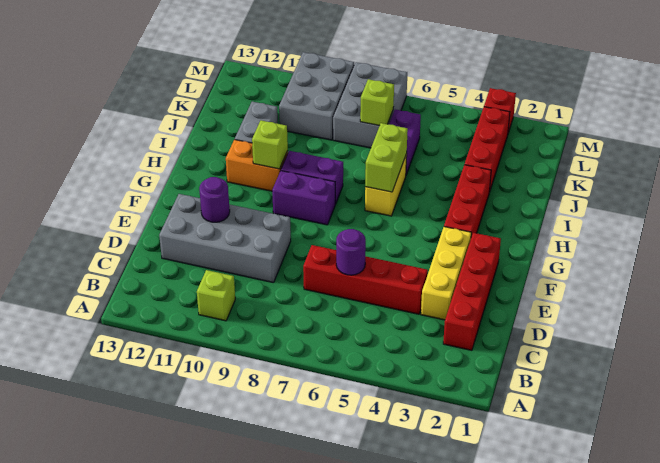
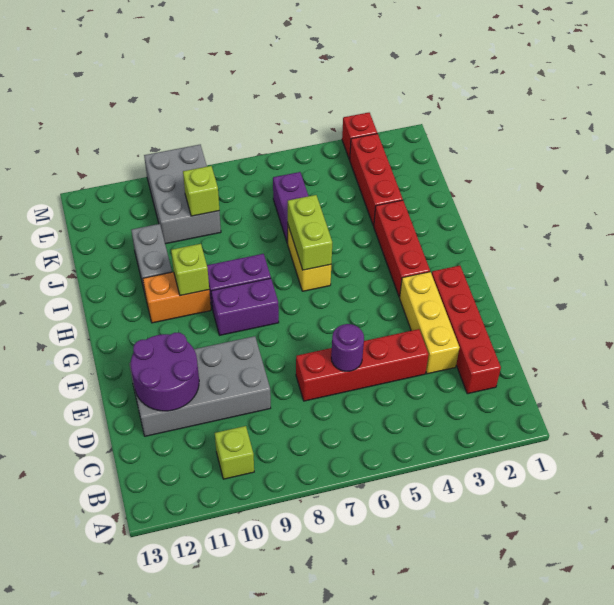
purple 1x1 round brick [199,177,230,222] -> purple 2x2 round brick [131,333,199,411]
grey 2x3 brick [333,62,407,148] -> none
lime 1x1 brick [360,79,394,126] -> lime 1x1 brick moved to [183,166,219,216]

